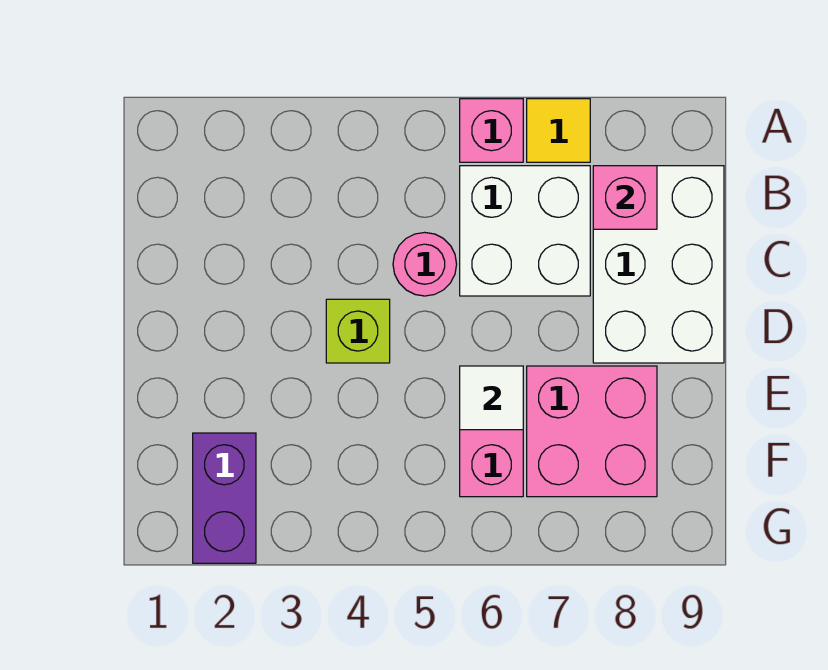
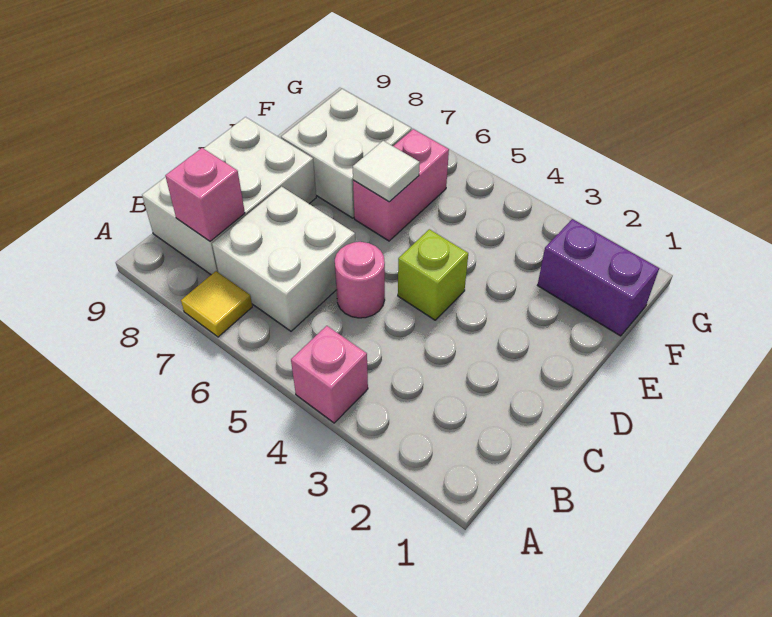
pink 1x1 brick [460,99,523,162] -> pink 1x1 brick moved to [291,326,368,423]
pink 2x2 brick [527,366,657,497] -> white 2x2 brick [281,89,411,218]
purple 1x2 brick [193,433,256,563] -> purple 1x2 brick turned to [537,219,659,336]

